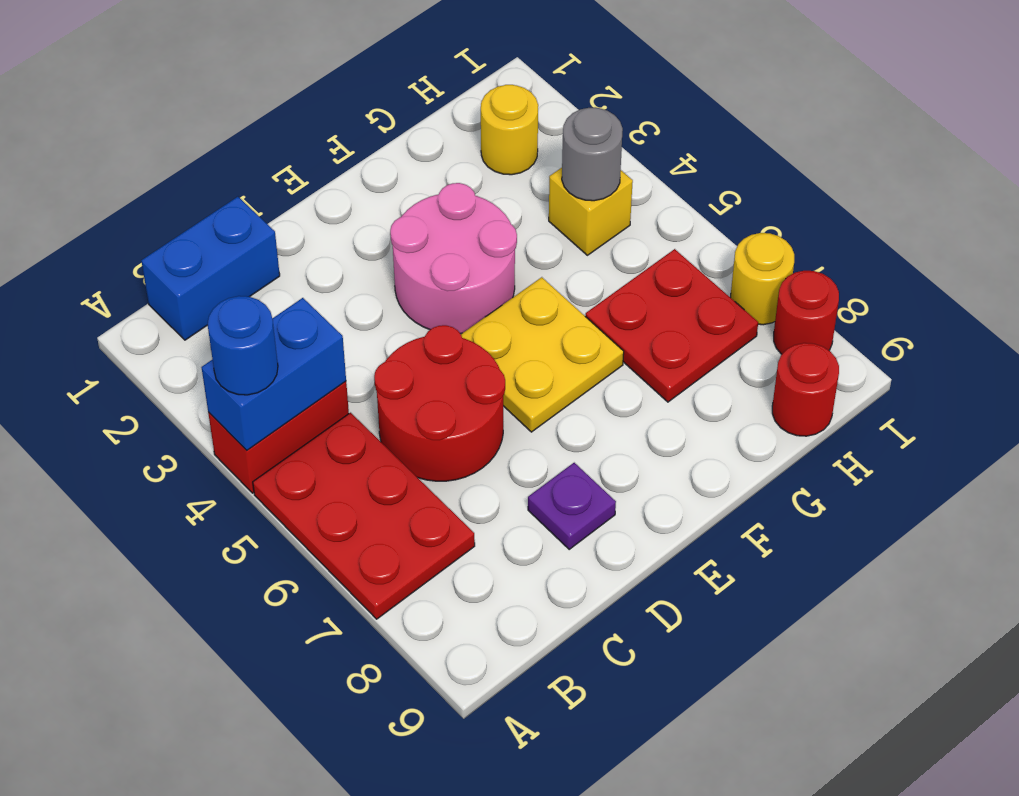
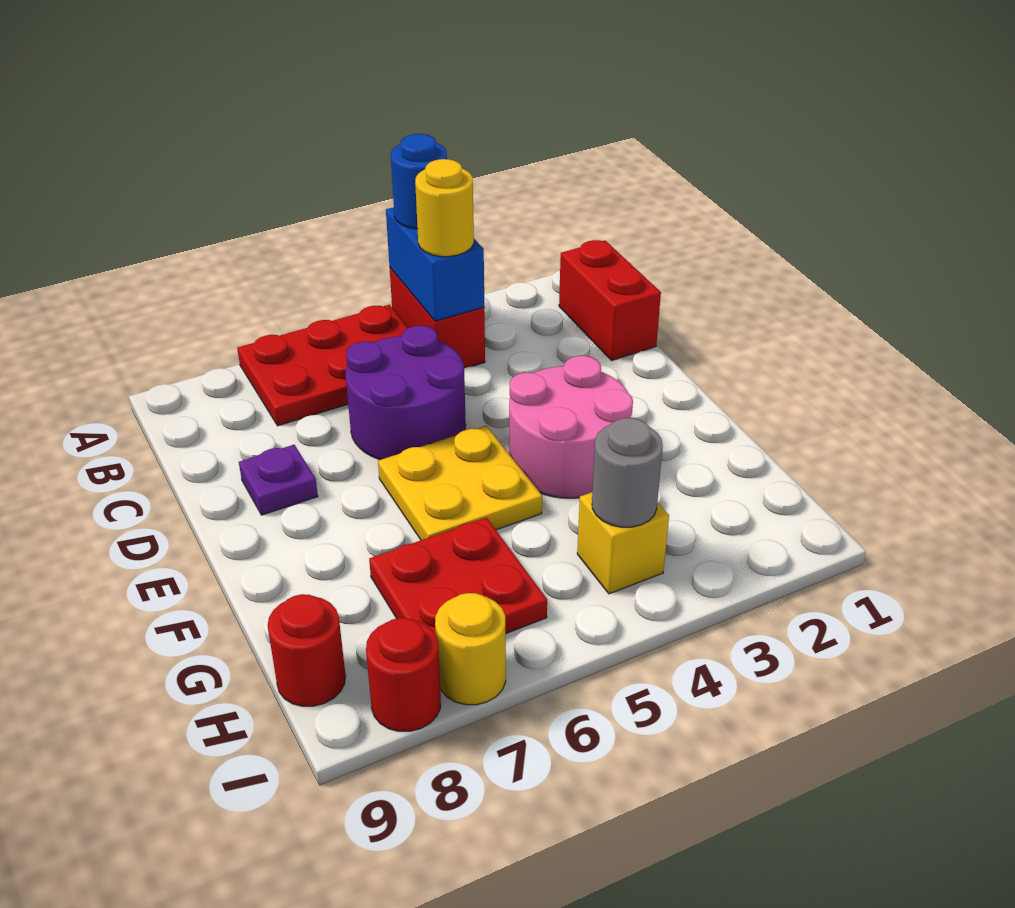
blue 1x2 brick [141,197,280,340] -> red 1x2 brick [559,240,661,361]
red 2x2 round brick [374,325,505,481] -> purple 2x2 round brick [346,326,466,460]
yellow 1x1 round brick [481,85,538,175] -> yellow 1x1 round brick moved to [415,159,474,257]

